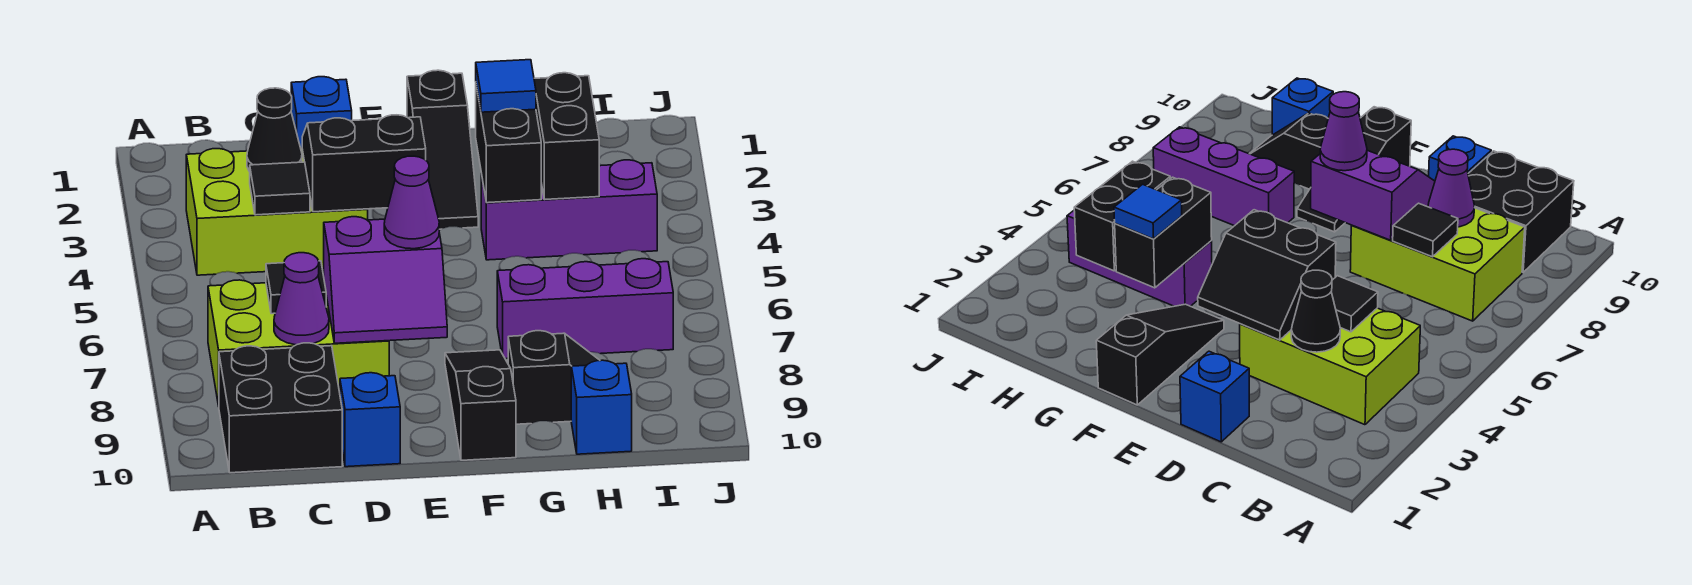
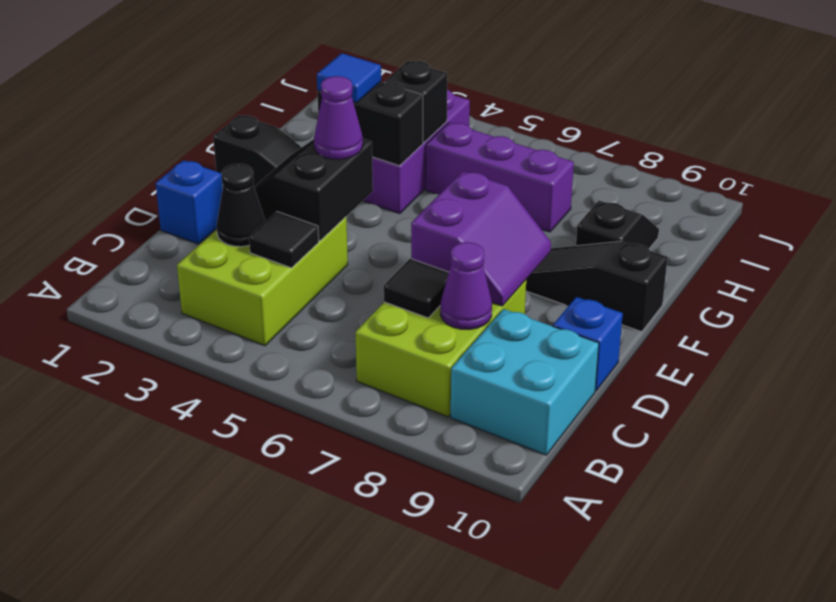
black 2x2 brick [219,343,342,473] -> cyan 2x2 brick [451,309,599,455]
purple 1x1 cone [384,156,439,249] -> purple 1x1 cone moved to [314,76,363,159]
purple 1x3 brick [497,259,673,359] -> purple 1x3 brick turned to [426,123,574,232]
black 1x2 brick [534,73,599,200] -> black 1x1 brick [384,61,447,142]
blue 1x1 brick [571,360,632,454] -> none

